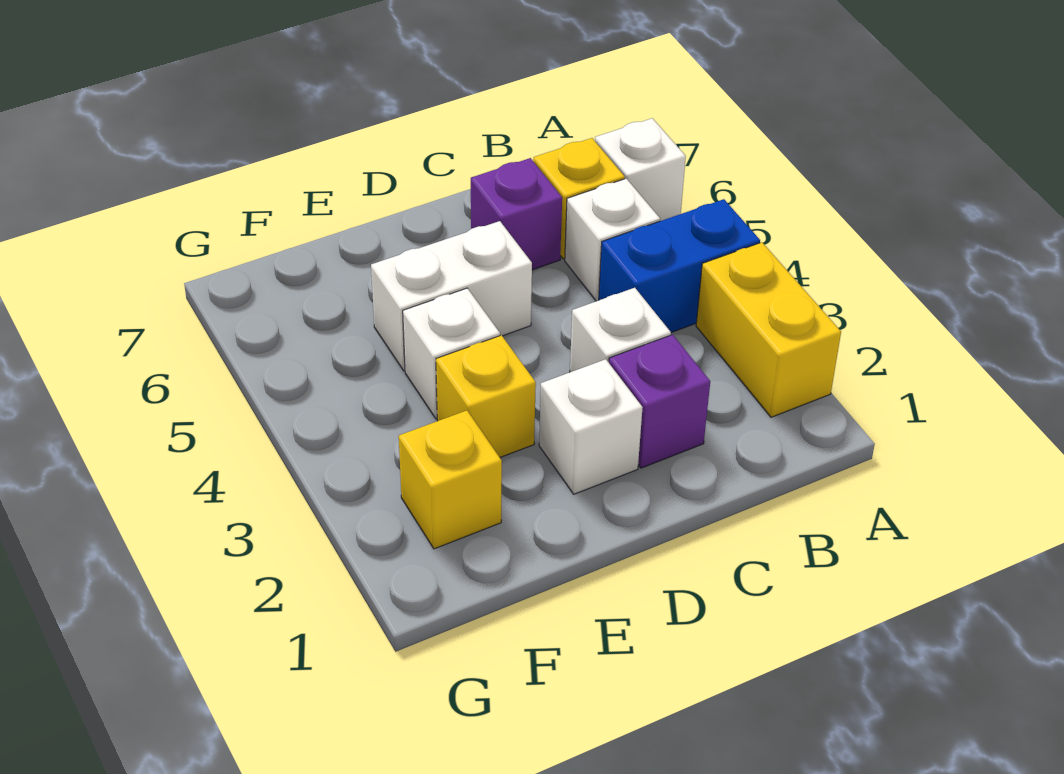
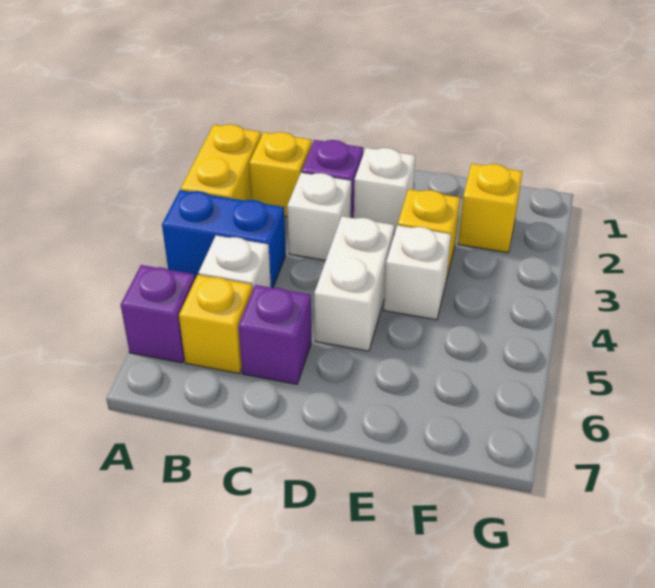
white 1x1 brick [595,118,686,221] -> purple 1x1 brick [121,265,195,363]
none -> yellow 1x1 brick [249,132,312,217]
white 1x2 brick [371,221,532,371] -> white 1x2 brick turned to [314,216,394,351]

